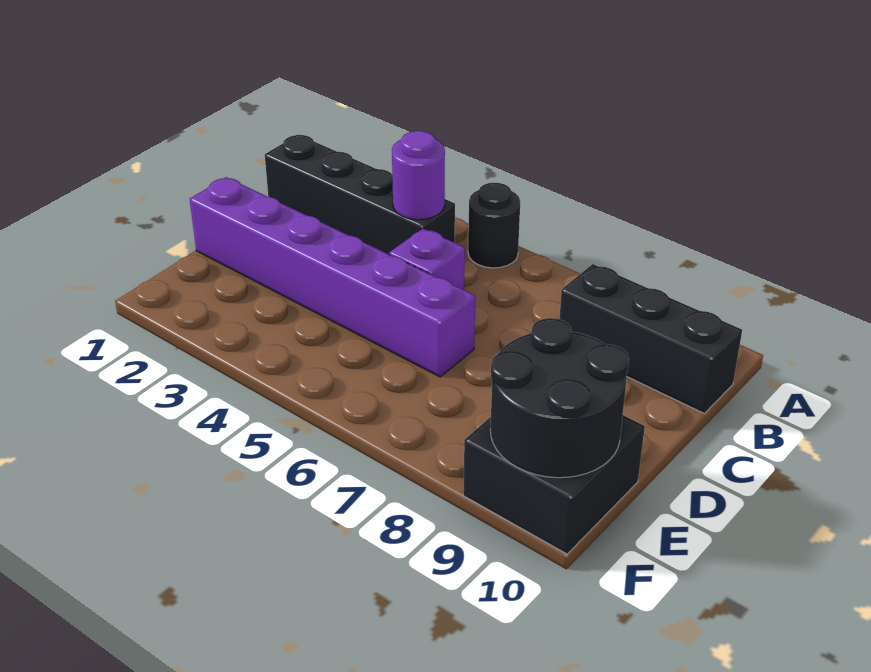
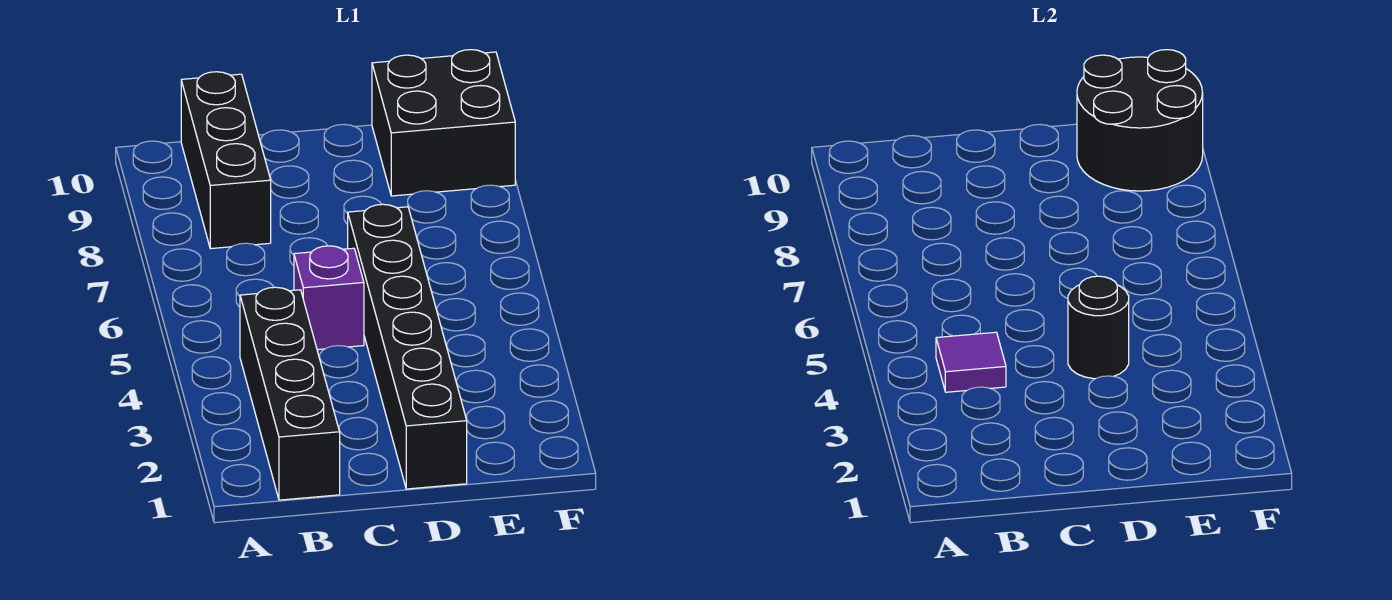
black 1x1 round brick [468,183,520,268] -> black 1x1 round brick moved to [1068,276,1129,379]
purple 1x1 round brick [392,131,445,220] -> purple 1x1 tile [936,332,1006,392]
purple 1x6 brick [190,177,475,377] -> black 1x6 brick [348,204,467,489]

